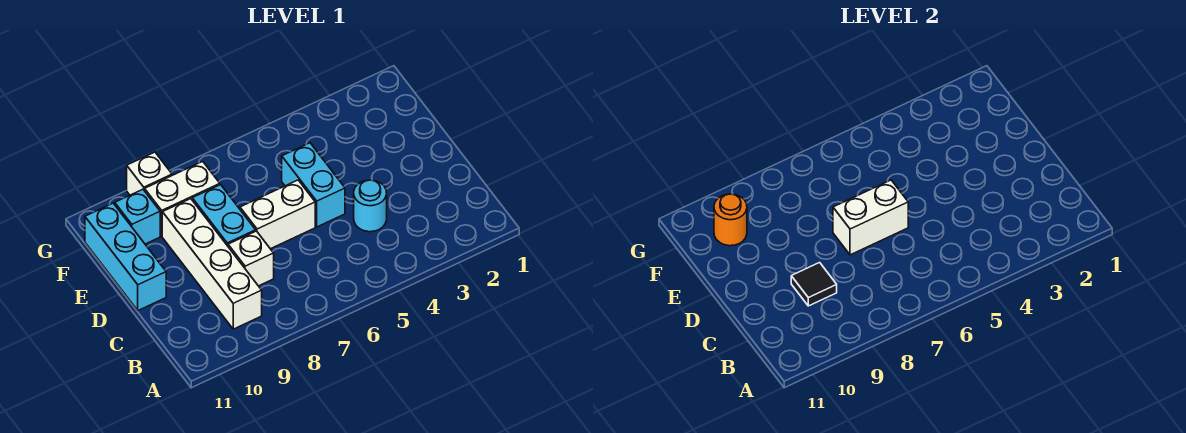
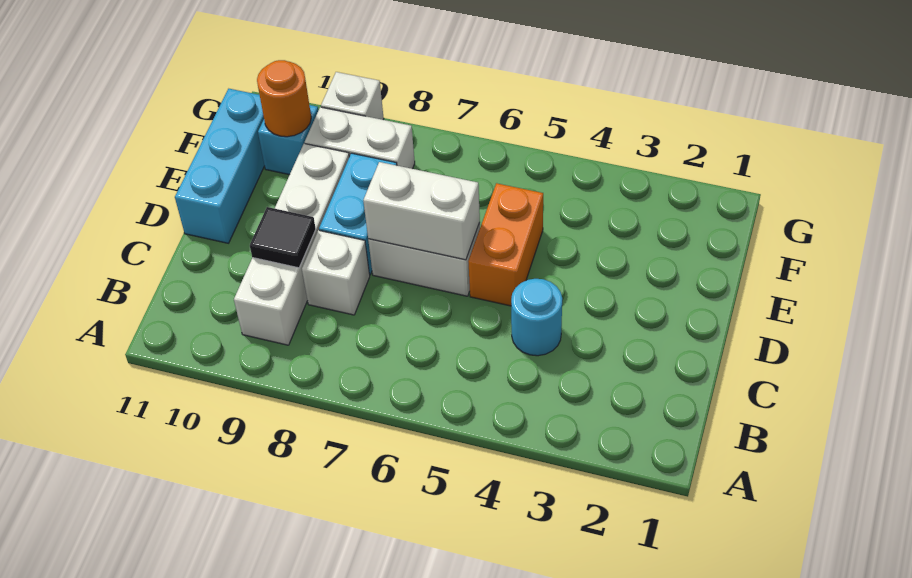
cyan 1x2 brick [282,143,345,227] -> orange 1x2 brick [468,183,543,306]

